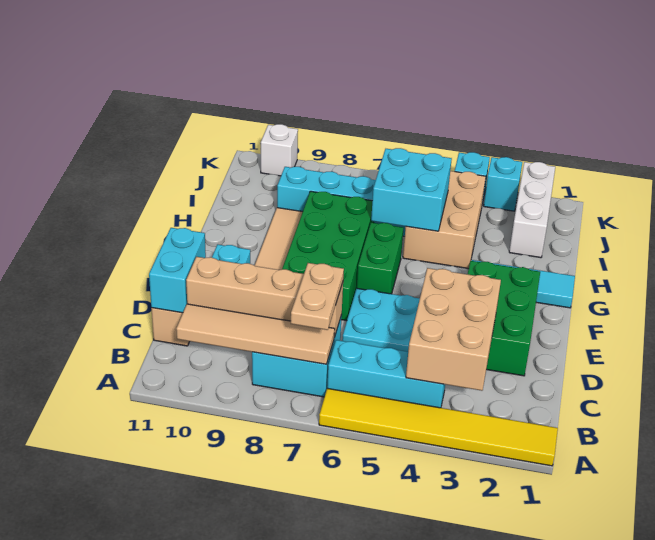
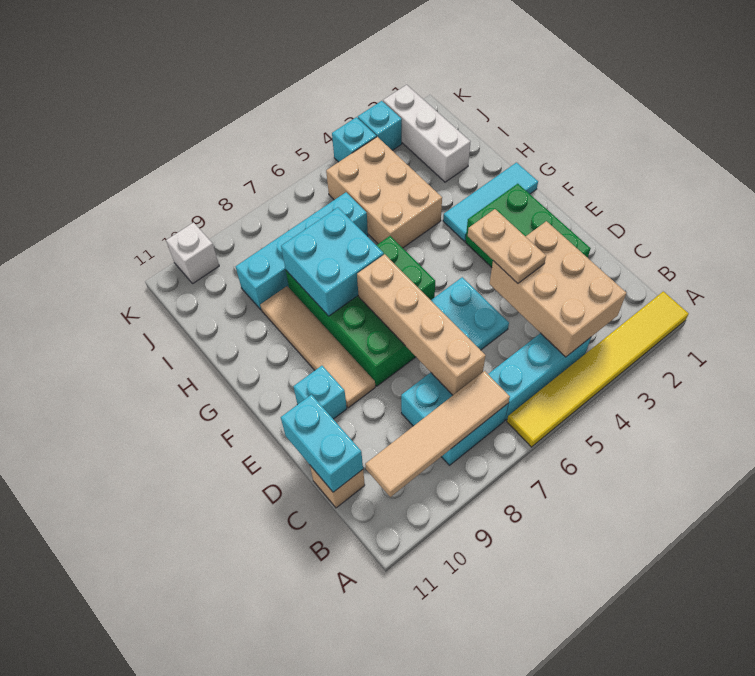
tan 1x2 plate [291,263,344,330] -> tan 1x2 plate moved to [468,209,546,283]
tan 1x4 brick [186,257,343,338] -> tan 1x4 brick turned to [357,254,485,395]
cyan 2x2 brick [371,148,452,231] -> cyan 2x2 brick moved to [281,208,384,316]

